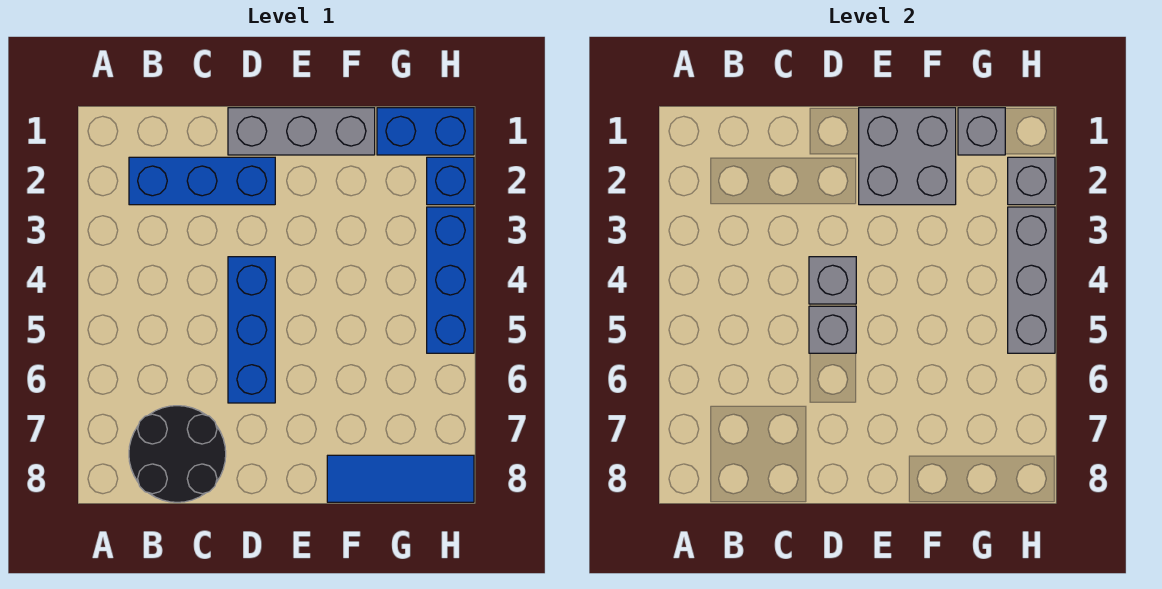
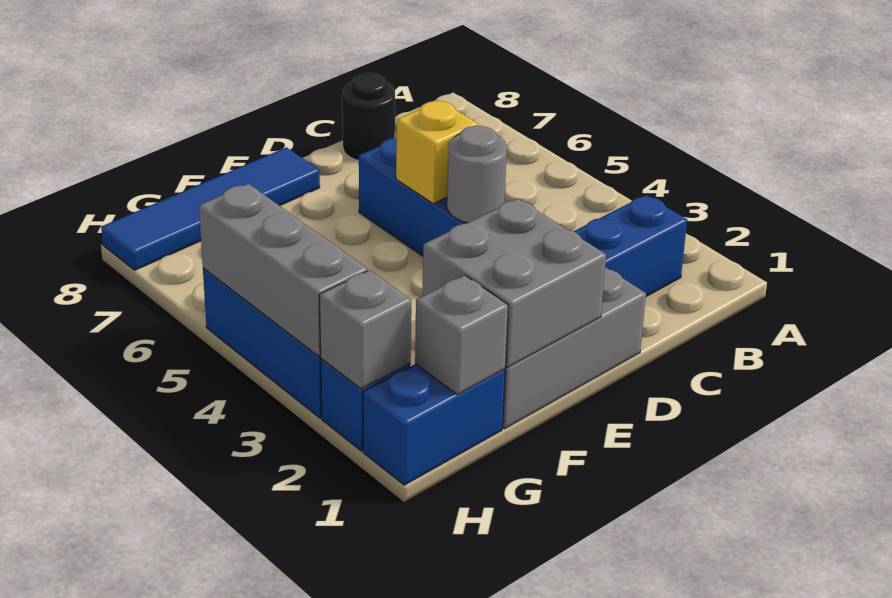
black 2x2 round brick [129,406,226,502] -> black 1x1 round brick [342,73,395,160]
grey 1x1 brick [809,257,856,304] -> grey 1x1 round brick [447,126,507,223]
grey 1x1 brick [809,306,856,353] -> yellow 1x1 brick [396,101,478,204]
blue 1x3 tile [327,455,474,502] -> blue 1x4 tile [101,147,320,270]

